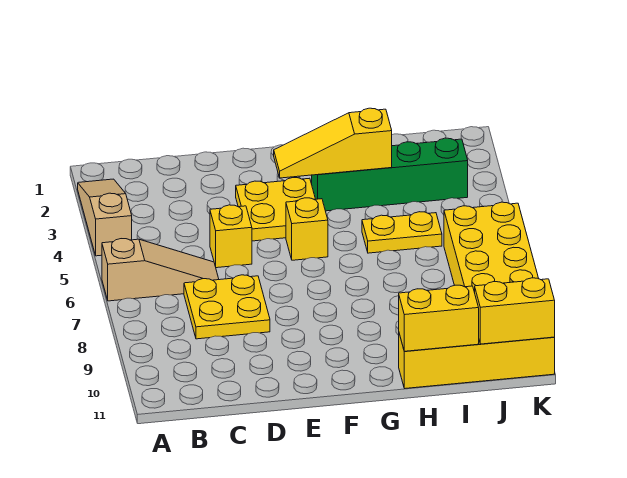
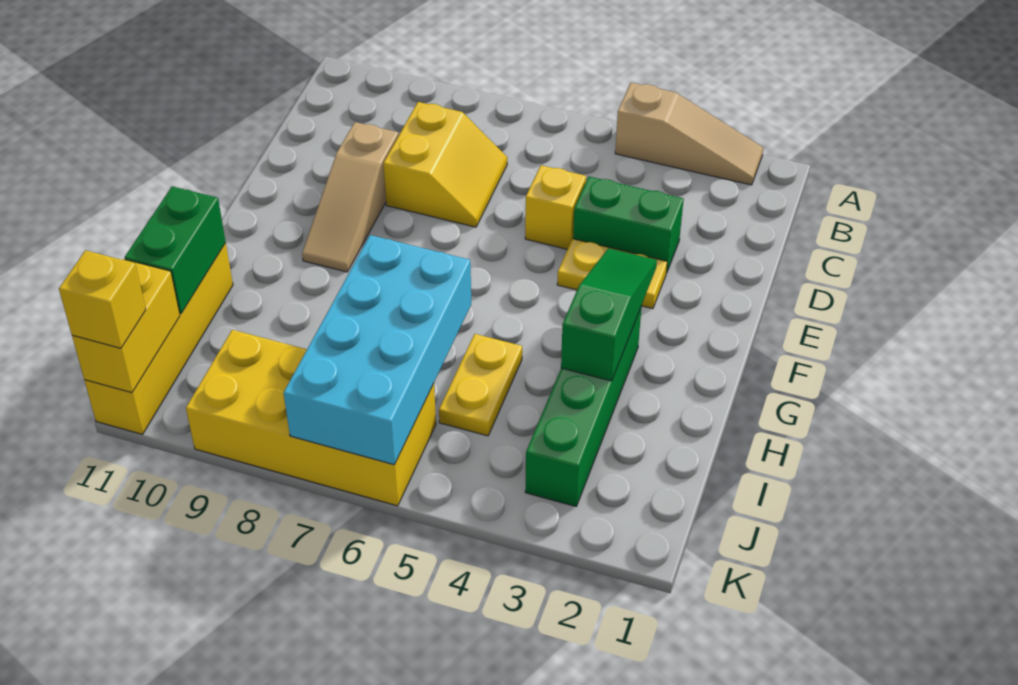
tan 1x3 slope [102,239,219,301] -> tan 1x3 slope moved to [302,122,399,272]
yellow 2x2 plate [184,275,270,339] -> yellow 2x2 slope [383,102,507,227]
none -> green 1x2 brick [573,177,684,273]
yellow 2x2 plate [236,178,315,241] -> yellow 1x2 plate [557,239,667,309]
yellow 1x3 slope [274,108,392,178] -> green 1x3 slope [561,248,657,381]
yellow 1x1 brick [286,198,328,260] -> yellow 1x1 brick moved to [59,250,146,348]
none -> cyan 2x4 brick [284,235,471,465]
yellow 1x2 brick [399,285,479,351] -> green 1x2 brick [125,186,226,314]

